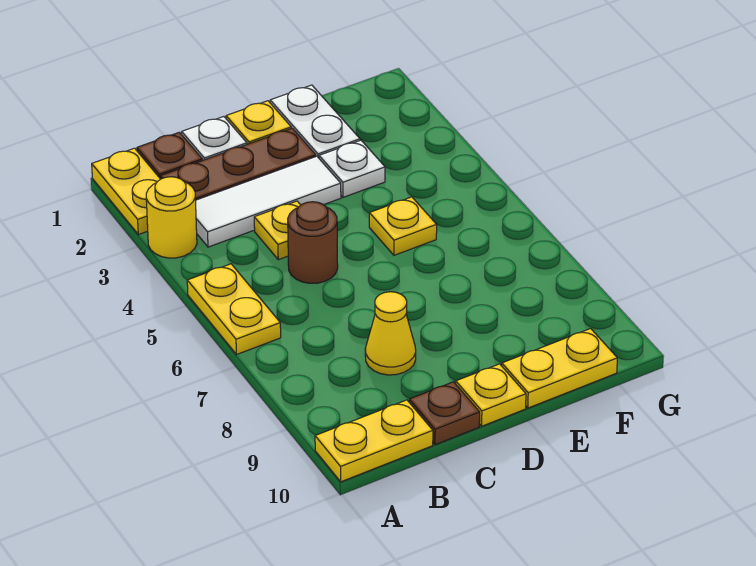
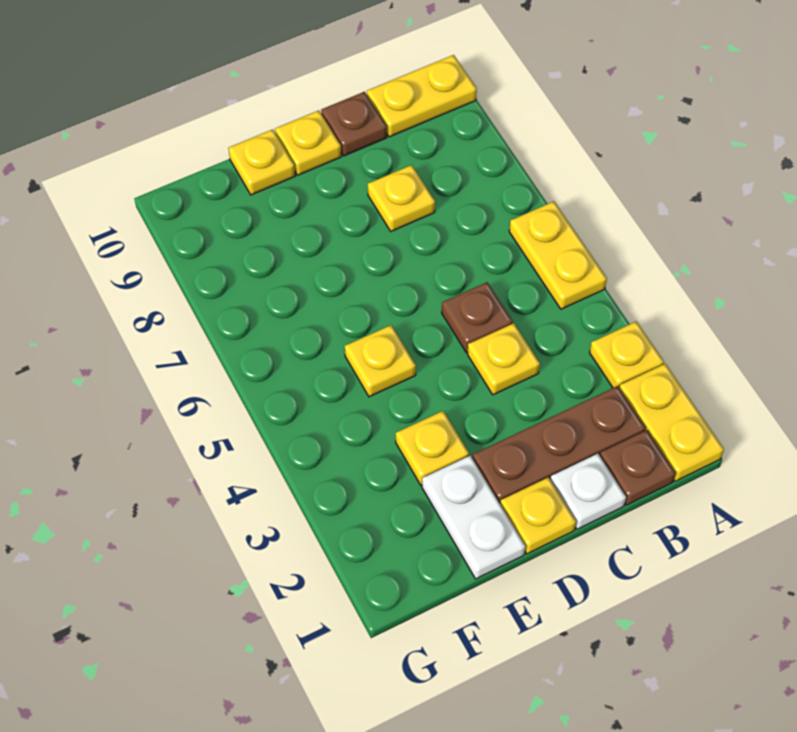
yellow 1x1 round brick [146,177,197,258] -> yellow 1x1 plate [590,322,664,388]
white 1x3 tile [196,156,341,247] -> none
brown 1x1 round brick [288,202,338,283] -> brown 1x1 plate [442,282,513,352]
yellow 1x1 cone [365,292,416,375] -> yellow 1x1 plate [368,165,435,231]
white 1x1 plate [319,140,385,197] -> yellow 1x1 plate [396,411,469,485]
yellow 1x2 plate [502,329,617,408] -> yellow 1x1 plate [228,130,295,195]

